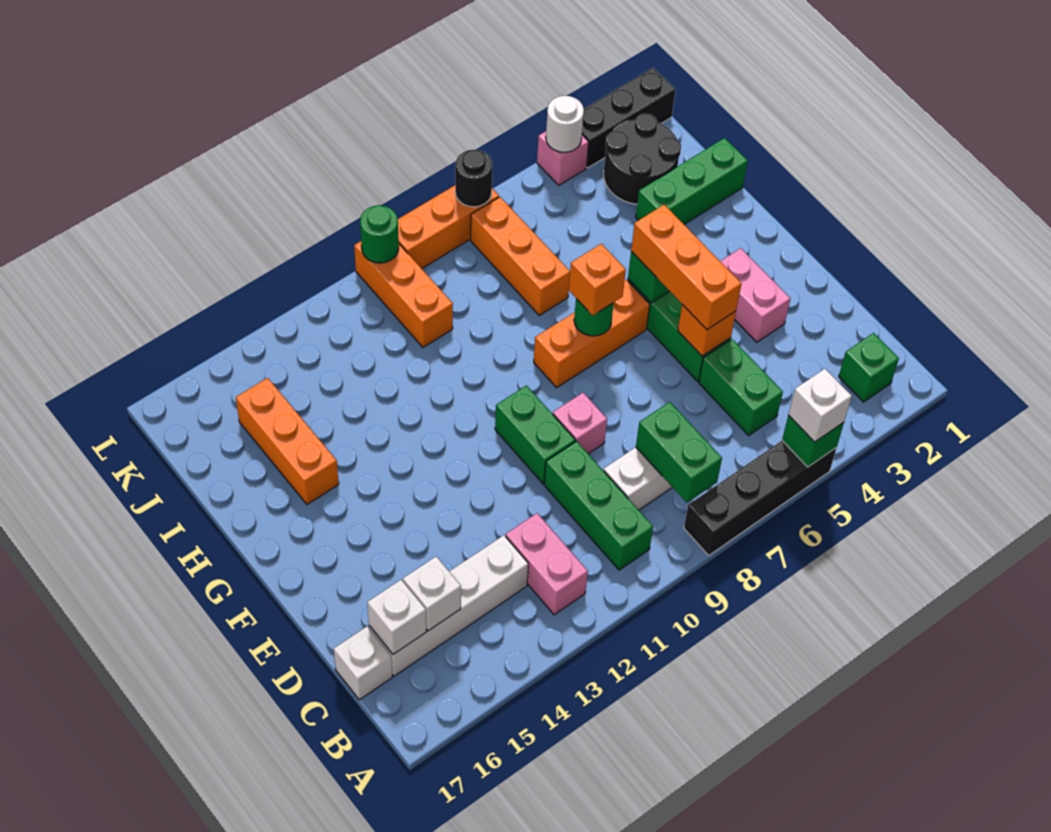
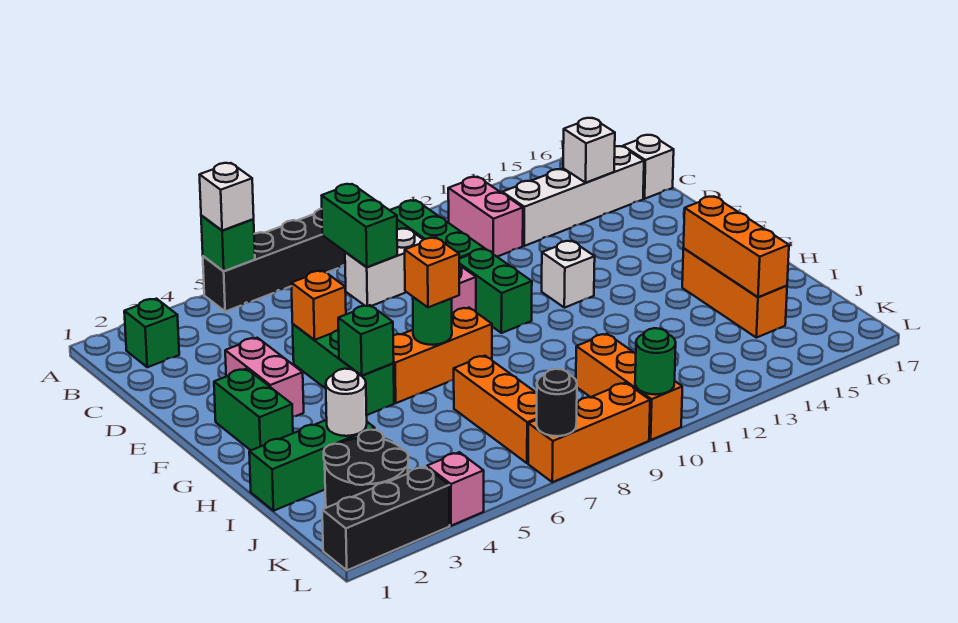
green 1x2 brick [699,339,783,435] -> green 1x2 brick moved to [214,369,293,450]
white 1x1 brick [367,580,426,654] -> white 1x1 brick moved to [542,241,595,308]
orange 1x3 brick [631,205,741,330] -> orange 1x3 brick moved to [683,197,789,297]
white 1x1 round brick [546,96,584,152] -> white 1x1 round brick moved to [326,369,367,436]

